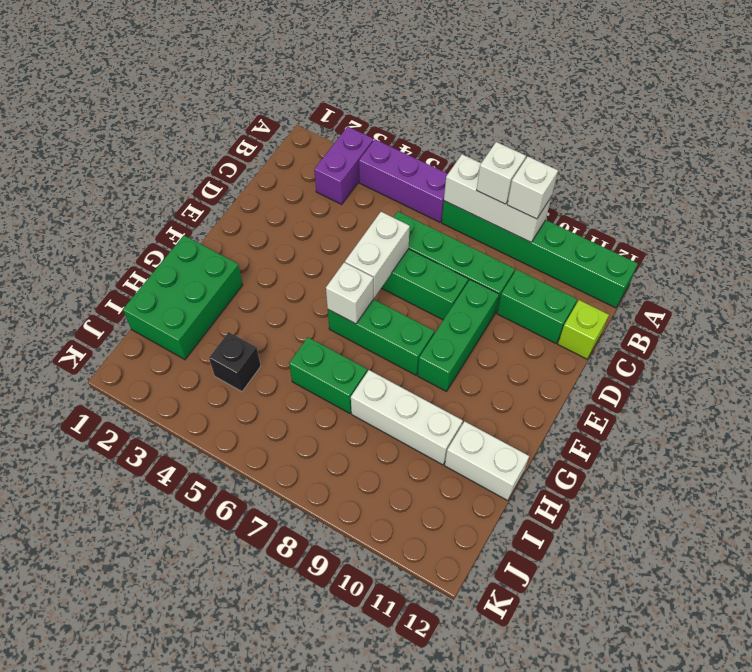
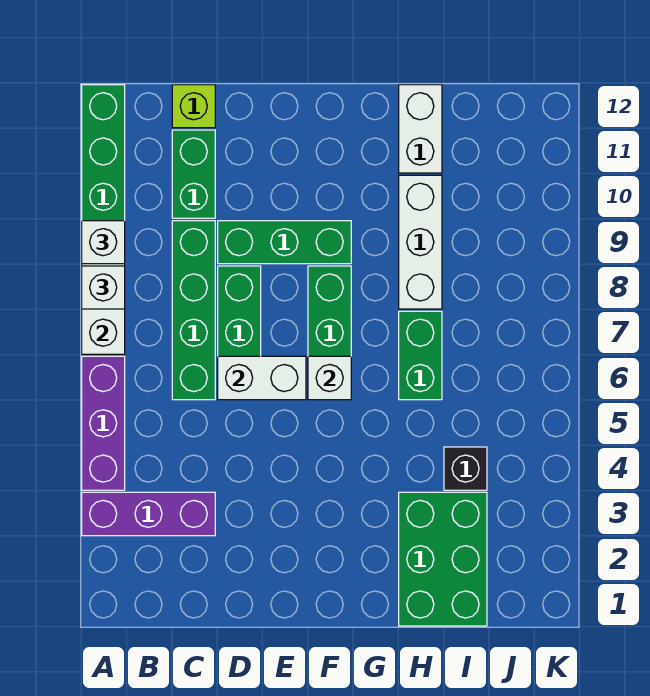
purple 1x2 brick [314,127,373,204] -> purple 1x3 brick [82,492,215,536]
green 2x3 brick [123,236,243,359] -> green 2x3 brick turned to [399,492,487,626]

